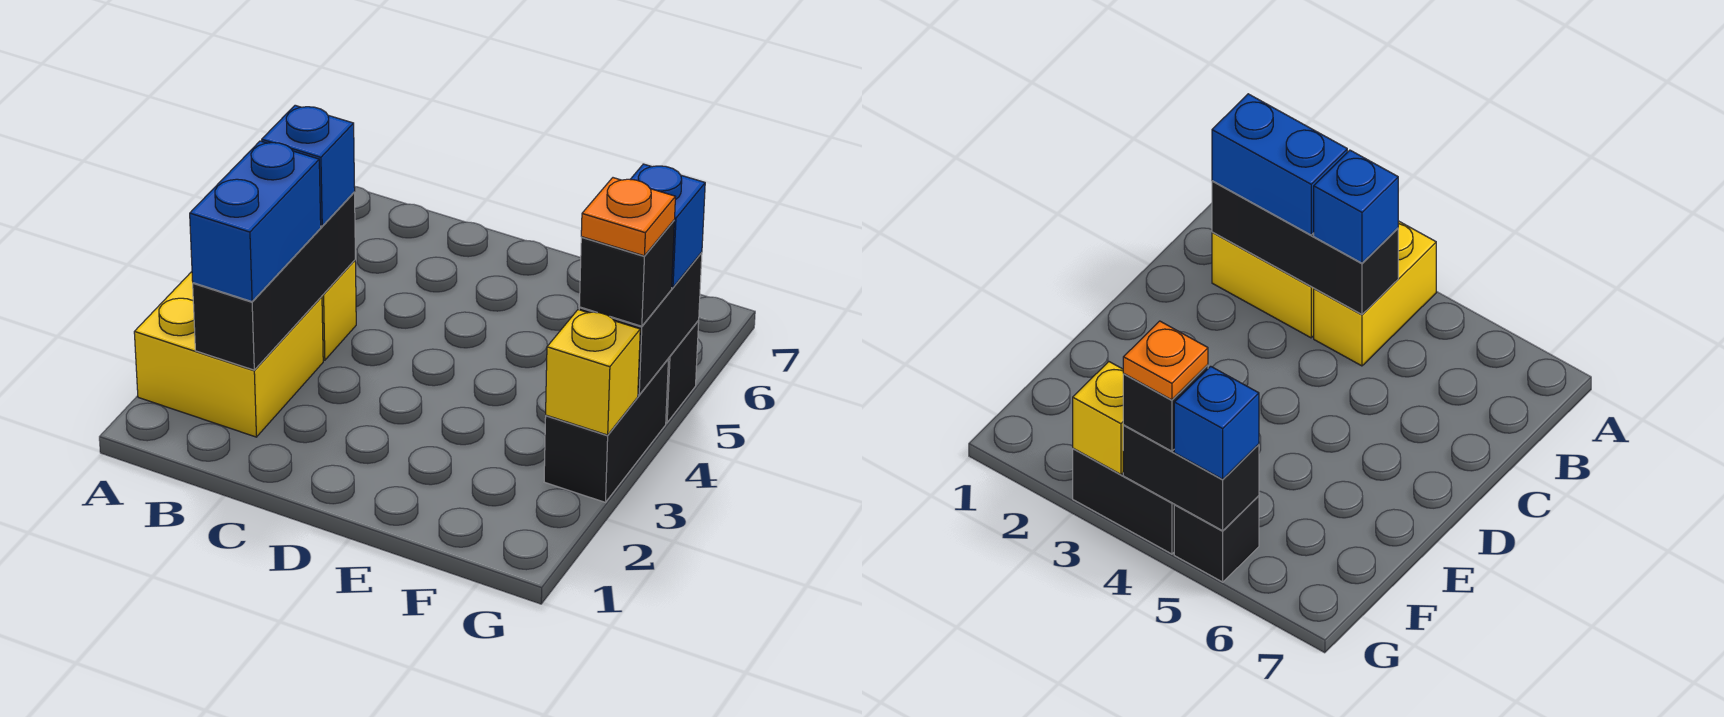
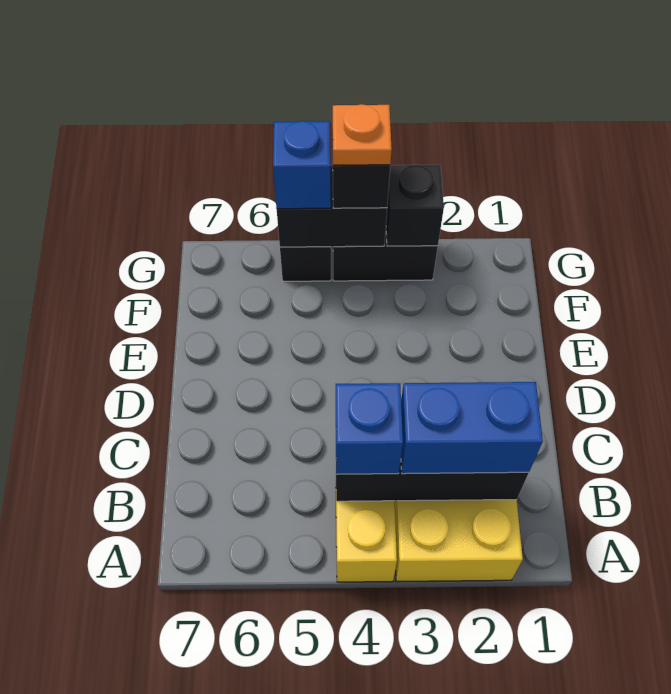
yellow 1x1 brick [546,310,640,435] -> black 1x1 brick [386,165,444,246]

